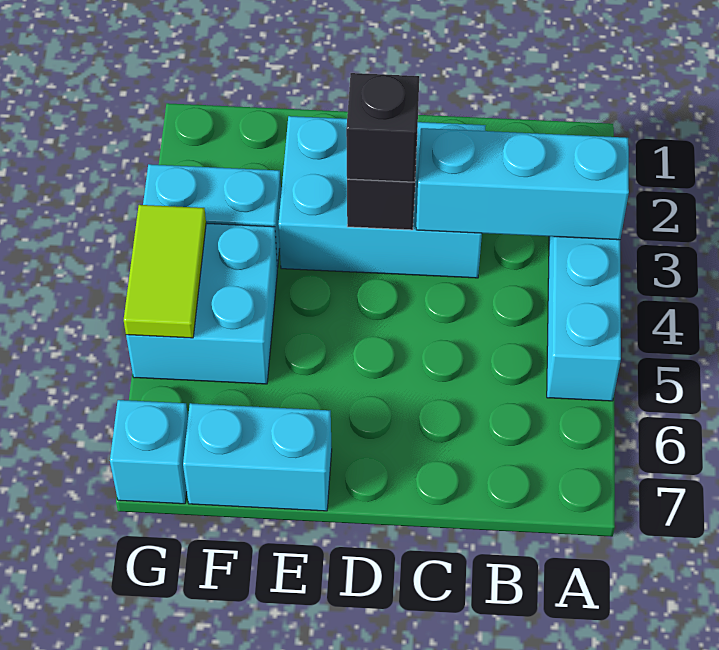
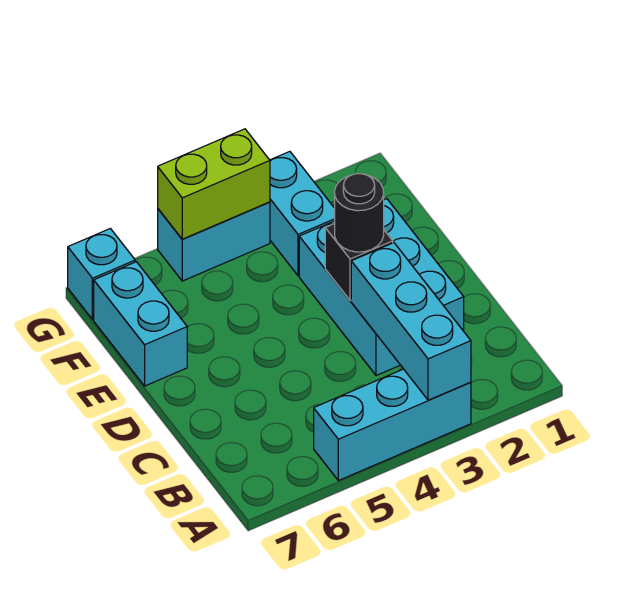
black 1x1 brick [346,73,419,182] -> black 1x1 round brick [335,174,384,252]
cyan 2x2 brick [126,223,277,384] -> cyan 1x2 brick [158,202,270,281]
lime 1x2 tile [124,205,206,338] -> lime 1x2 brick [158,129,270,239]

